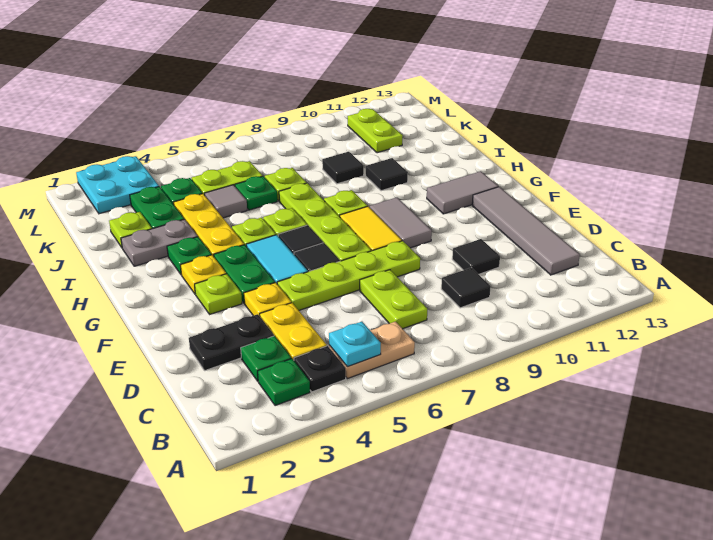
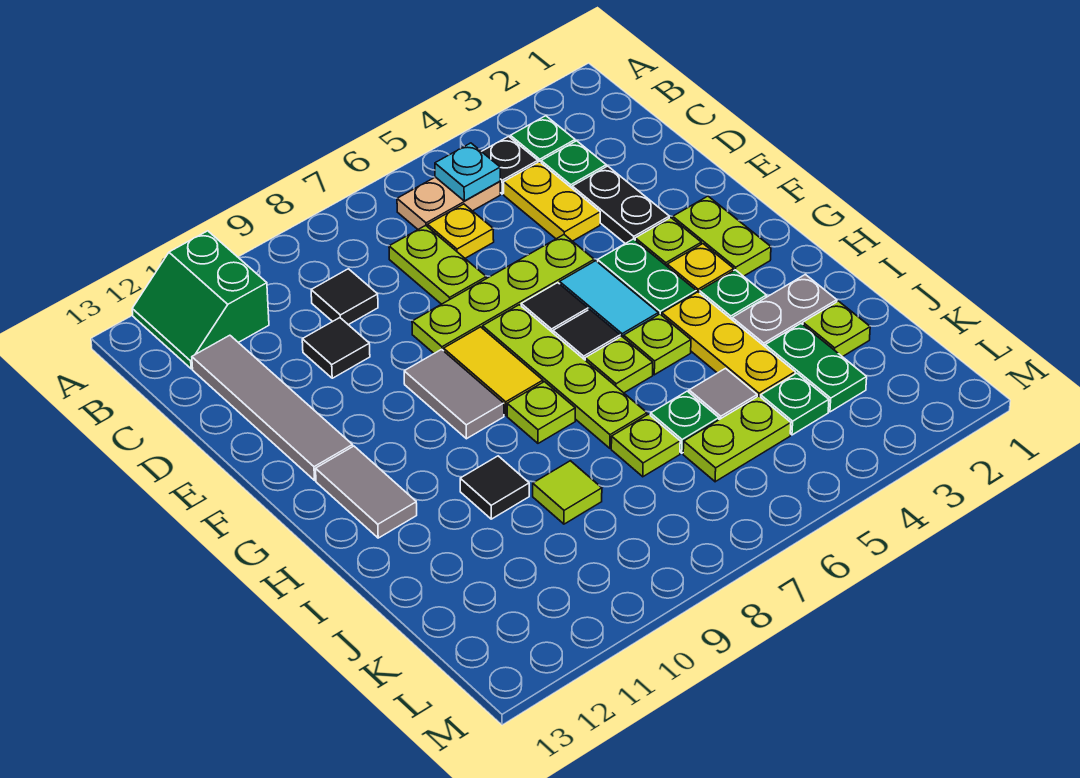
none -> green 2x2 slope [132,231,269,369]
black 1x2 plate [189,314,274,371] -> black 1x2 plate turned to [572,166,669,244]
yellow 1x1 plate [244,283,291,316] -> yellow 1x1 plate moved to [428,204,494,258]
grey 1x2 tile [427,171,498,214] -> grey 1x2 tile turned to [316,446,417,538]
black 1x1 tile [322,152,364,184] -> lime 1x1 tile [533,461,602,524]
lime 1x2 plate [348,109,403,153] -> lime 1x2 plate moved to [673,196,771,276]
cyan 2x2 plate [76,156,159,214] -> none

